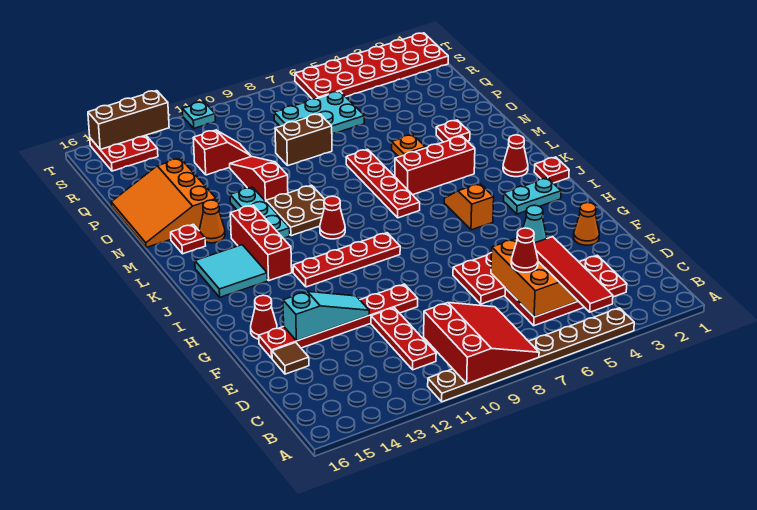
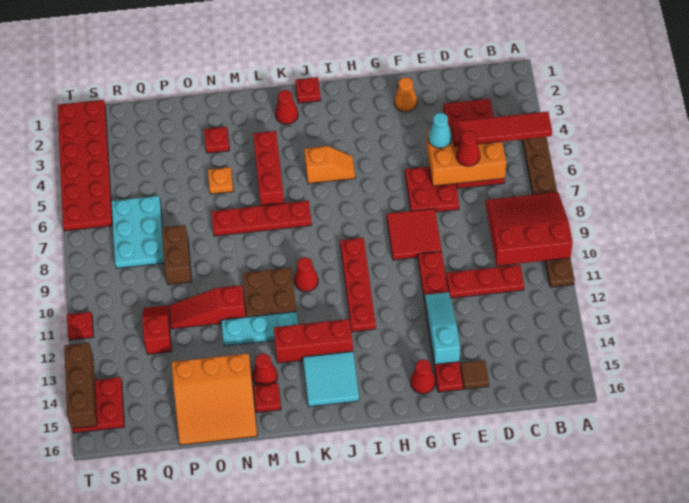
none -> red 2x2 tile [387,208,442,260]
cyan 1x2 plate [503,178,561,214] -> none
orange 1x2 slope [444,184,494,230] -> orange 1x2 slope turned to [304,146,355,184]
orange 1x1 cone [199,200,225,243] -> red 1x1 cone [253,353,278,385]
cyan 1x1 plate [182,102,215,128] -> red 1x1 plate [67,312,93,340]

